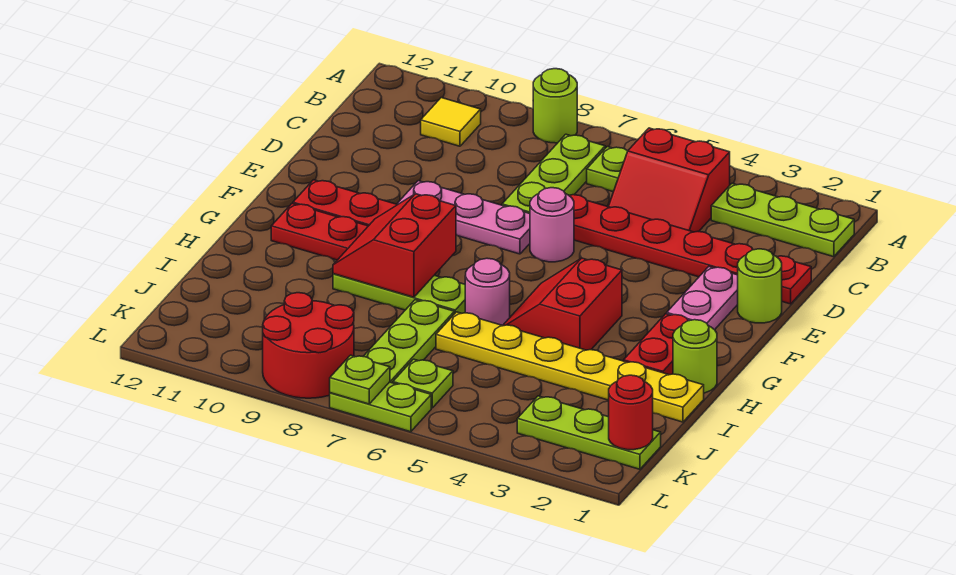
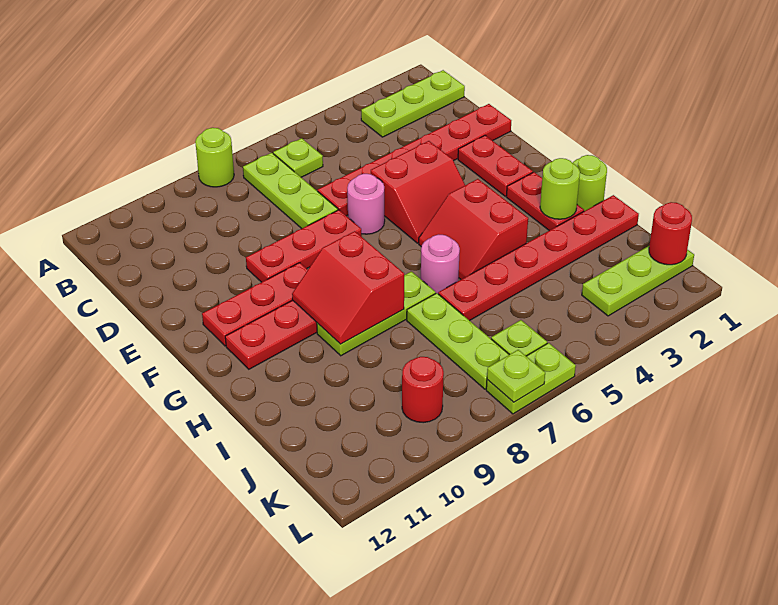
red 2x2 slope [608,128,730,232] -> red 2x2 slope moved to [371,141,465,243]
yellow 1x1 tile [421,98,481,146] -> none
lime 1x1 round brick [738,249,782,323] -> lime 1x1 round brick moved to [540,158,580,219]
pink 1x2 plate [667,267,738,330] -> red 1x2 plate [458,135,533,196]
pink 1x3 plate [398,181,530,254] -> red 1x3 plate [246,210,362,282]
yellow 1x6 plate [436,312,704,422] -> red 1x6 plate [438,195,639,321]
red 2x2 round brick [263,293,354,398] -> red 1x1 round brick [402,357,444,423]

